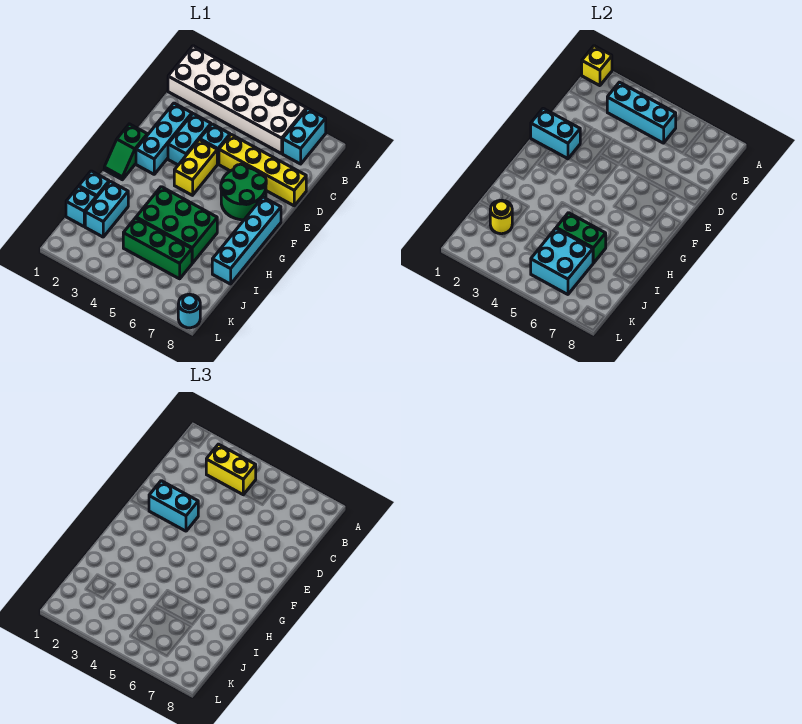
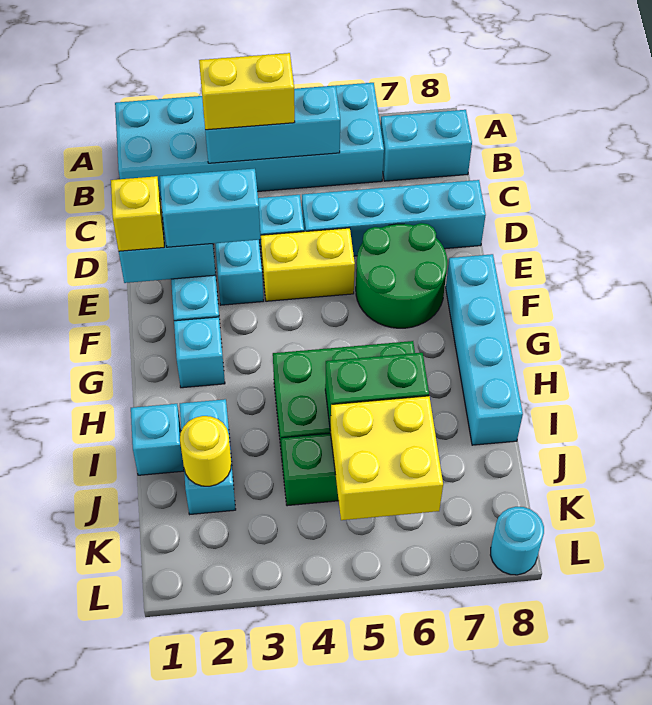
white 2x6 brick [168,46,307,154] -> cyan 2x6 brick [115,83,384,199]
yellow 1x1 brick [582,46,612,86] -> yellow 1x1 brick moved to [111,176,164,251]
cyan 1x2 brick [283,108,326,164] -> cyan 1x2 brick turned to [380,110,472,181]
yellow 1x4 brick [219,135,306,206] -> cyan 1x4 brick [302,180,486,256]
yellow 1x2 brick [174,140,217,195] -> yellow 1x2 brick turned to [261,228,355,301]
green 1x2 slope [104,124,147,180] -> none
cyan 1x1 brick [66,187,96,226] -> cyan 1x1 brick moved to [174,317,225,388]
cyan 2x2 brick [531,228,593,294] -> yellow 2x2 brick [331,396,443,520]

